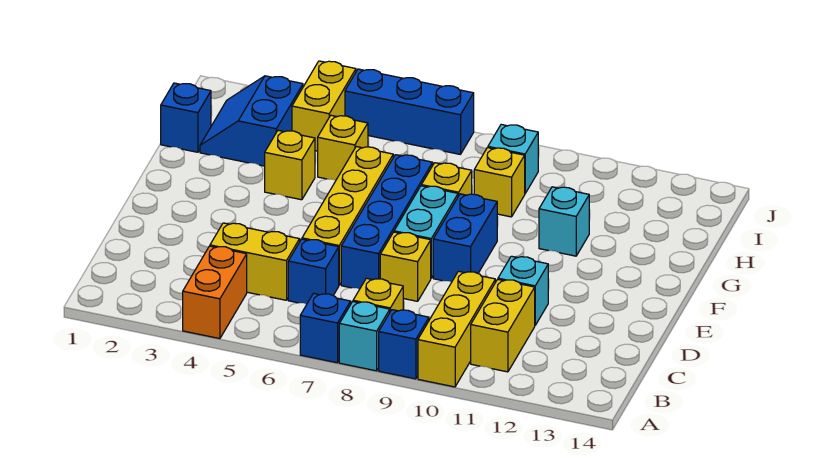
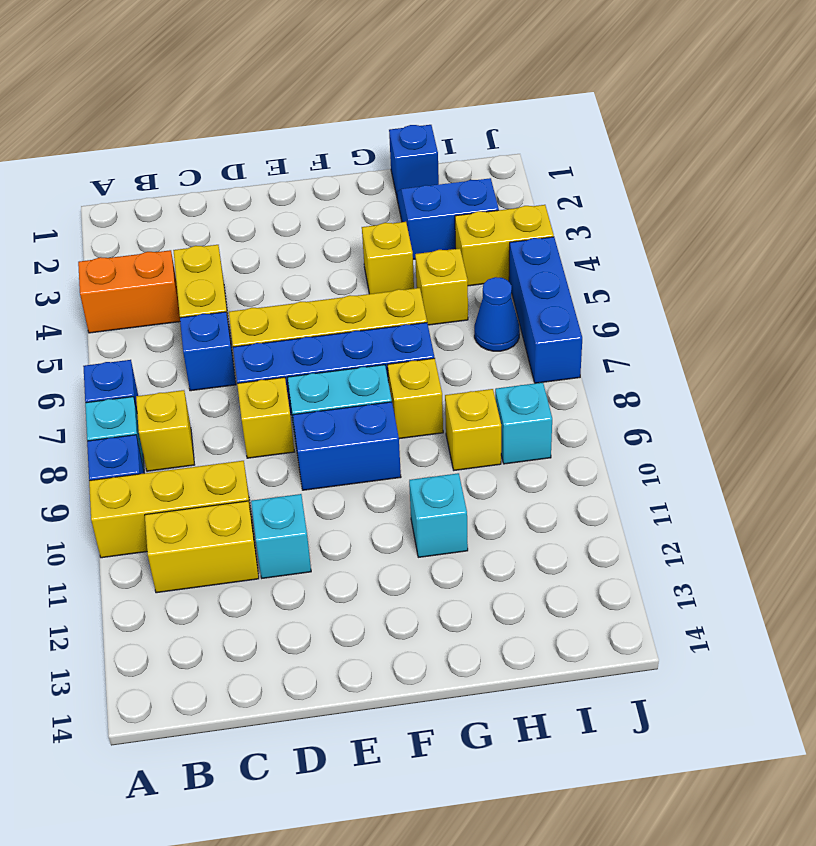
none -> blue 1x1 cone [474,277,520,351]

